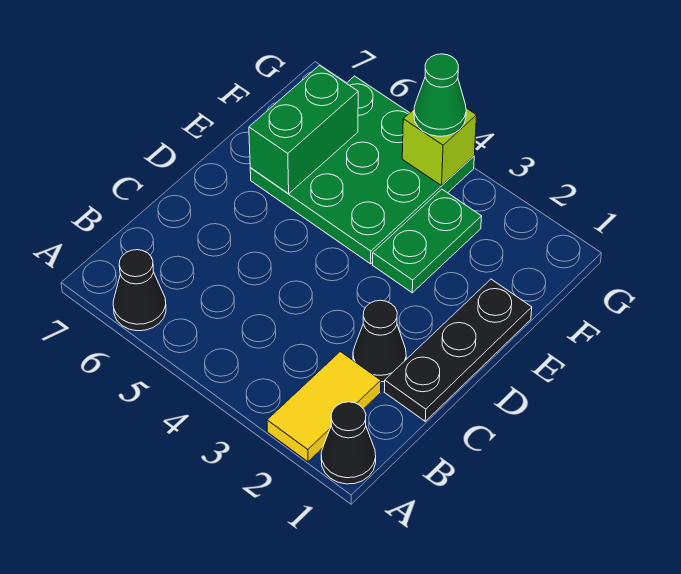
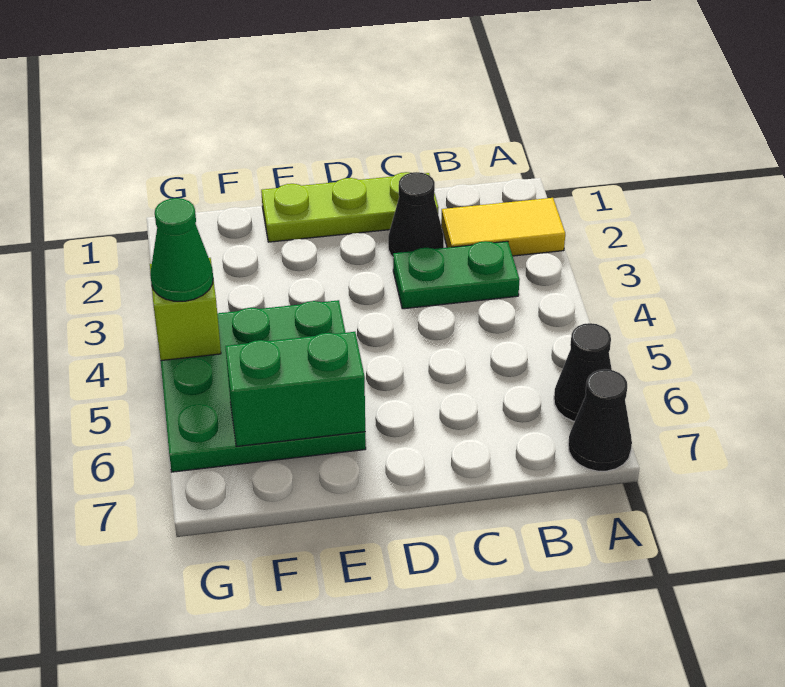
black 1x1 cone [321,402,376,484] -> black 1x1 cone moved to [568,369,632,471]
black 1x3 plate [384,279,532,421] -> lime 1x3 plate [261,172,438,242]
green 1x2 plate [373,189,482,293] -> green 1x2 plate moved to [393,241,520,309]

